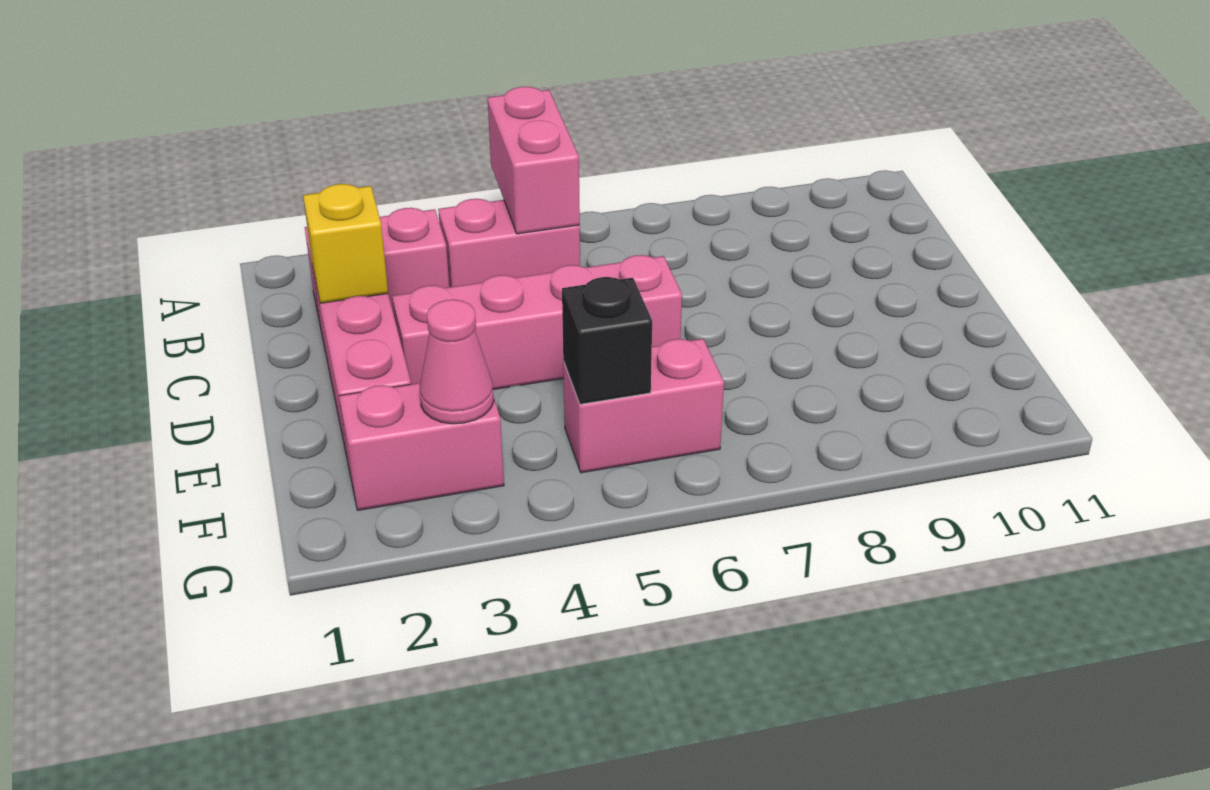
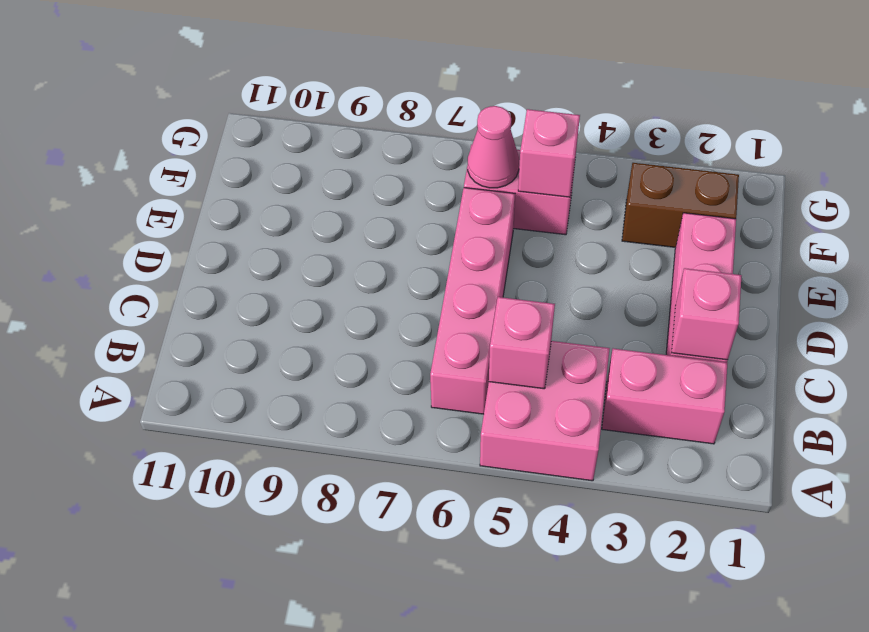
pink 1x2 brick [488,87,580,234] -> pink 1x1 brick [489,297,555,389]
pink 1x2 brick [438,199,580,287] -> pink 2x2 brick [480,341,610,481]
yellow 1x1 brick [303,184,388,303] -> pink 1x1 brick [671,268,742,360]
pink 1x4 brick [392,255,682,390] -> pink 1x4 brick turned to [430,188,515,414]
pink 1x2 brick [339,383,504,510] -> brown 1x2 brick [622,163,739,247]
pink 1x1 cone [420,300,494,424] -> pink 1x1 cone moved to [468,106,519,188]
black 1x1 brick [562,277,652,404] -> pink 1x1 brick [518,109,580,197]

